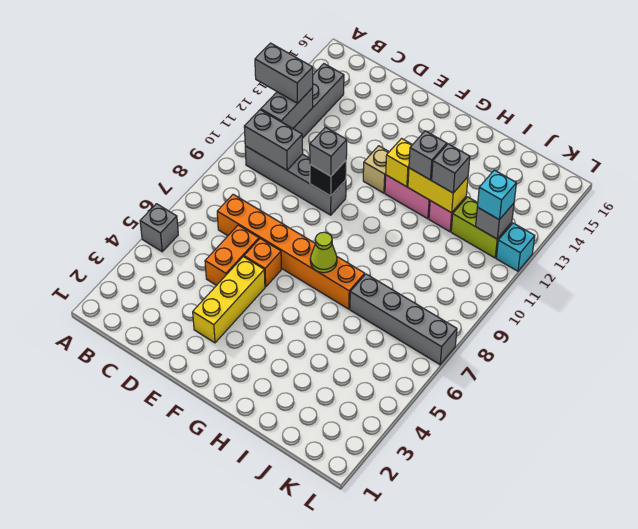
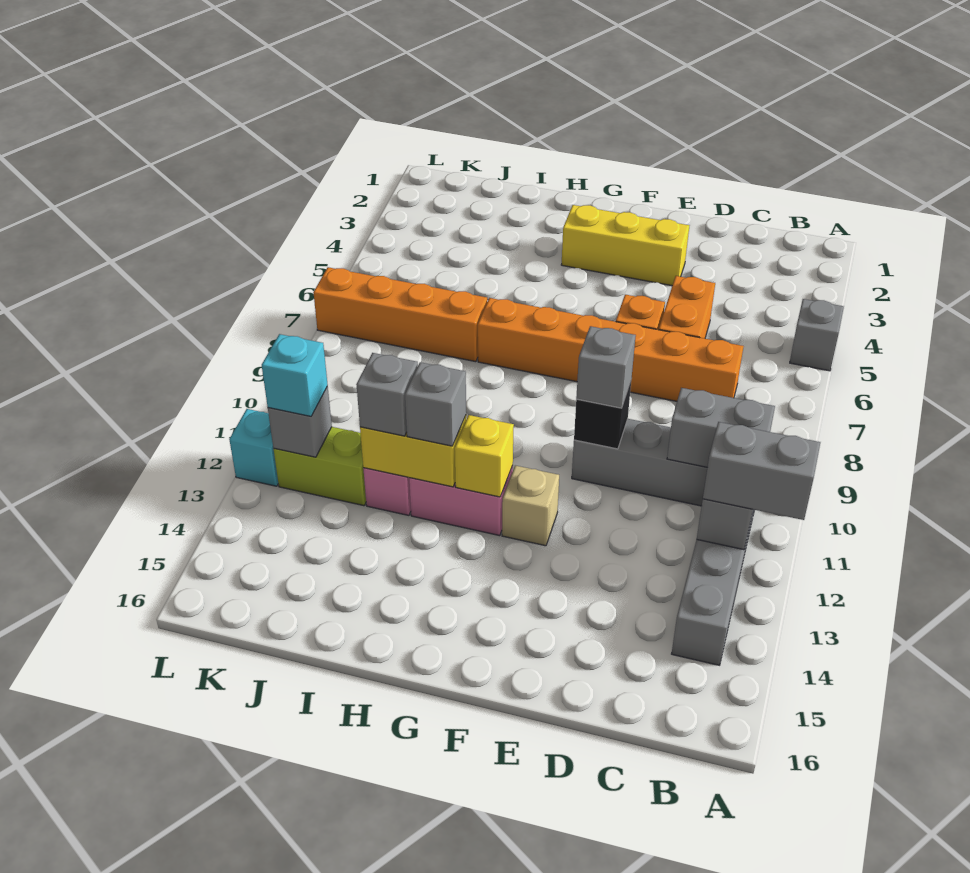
yellow 1x3 brick [193,257,265,343] -> yellow 1x3 brick turned to [561,205,689,286]
lime 1x1 cone [310,232,337,273] -> none
grey 1x4 brick [350,274,457,365] -> orange 1x4 brick [313,267,487,362]

